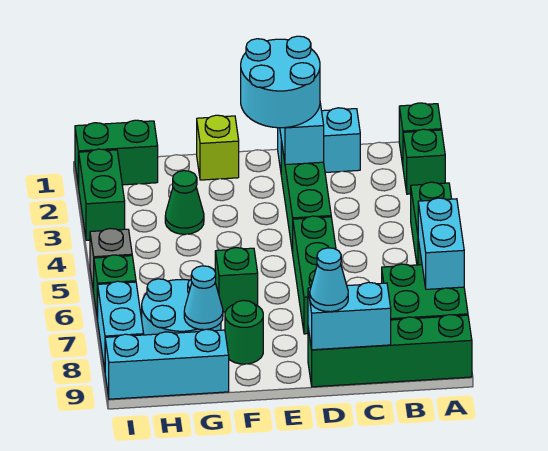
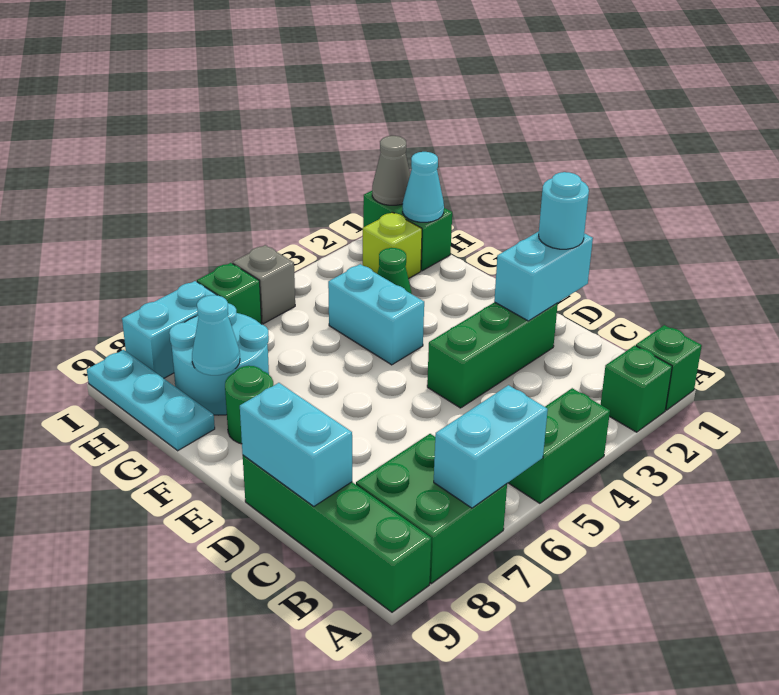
cyan 1x2 brick [278,108,360,172] -> cyan 1x2 brick moved to [328,264,424,365]
cyan 2x2 round brick [241,36,320,128] -> cyan 1x1 round brick [539,172,589,249]
green 1x3 brick [293,216,336,334] -> none
cyan 1x1 cone [310,248,348,312] -> cyan 1x1 cone moved to [403,152,444,222]
lime 1x1 brick [197,115,239,180] -> lime 1x1 brick moved to [363,212,422,279]
green 1x1 brick [215,248,258,312] -> none
cyan 1x3 brick [105,329,229,399] -> cyan 1x3 plate [87,350,215,451]
none -> grey 1x1 cone [372,136,410,205]
green 1x2 brick [79,149,125,240] -> none

